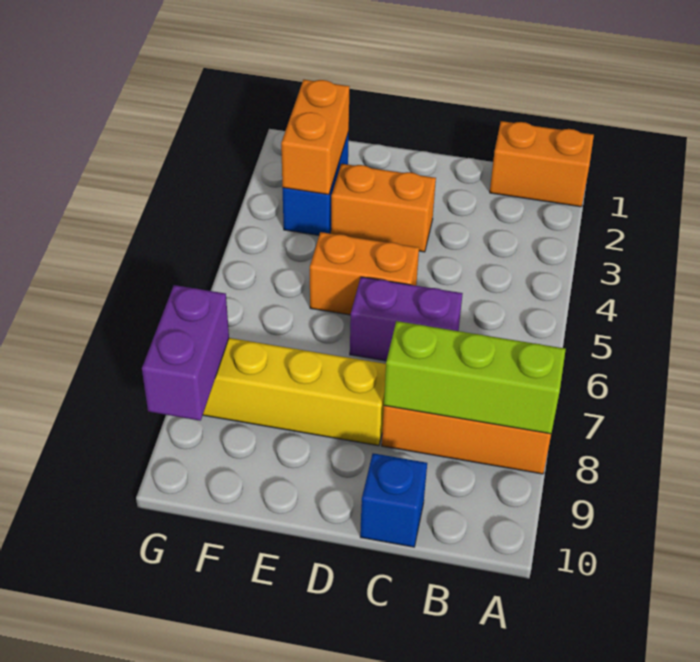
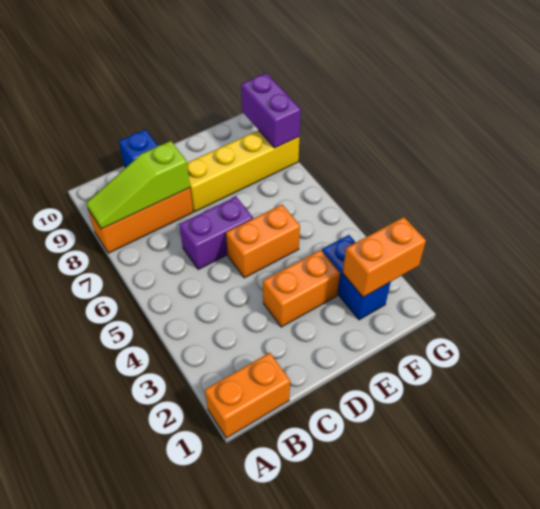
lime 1x3 brick [384,321,566,434] -> lime 1x3 slope [86,141,190,229]
orange 1x2 brick [281,80,350,195] -> orange 1x2 brick turned to [343,217,426,297]

